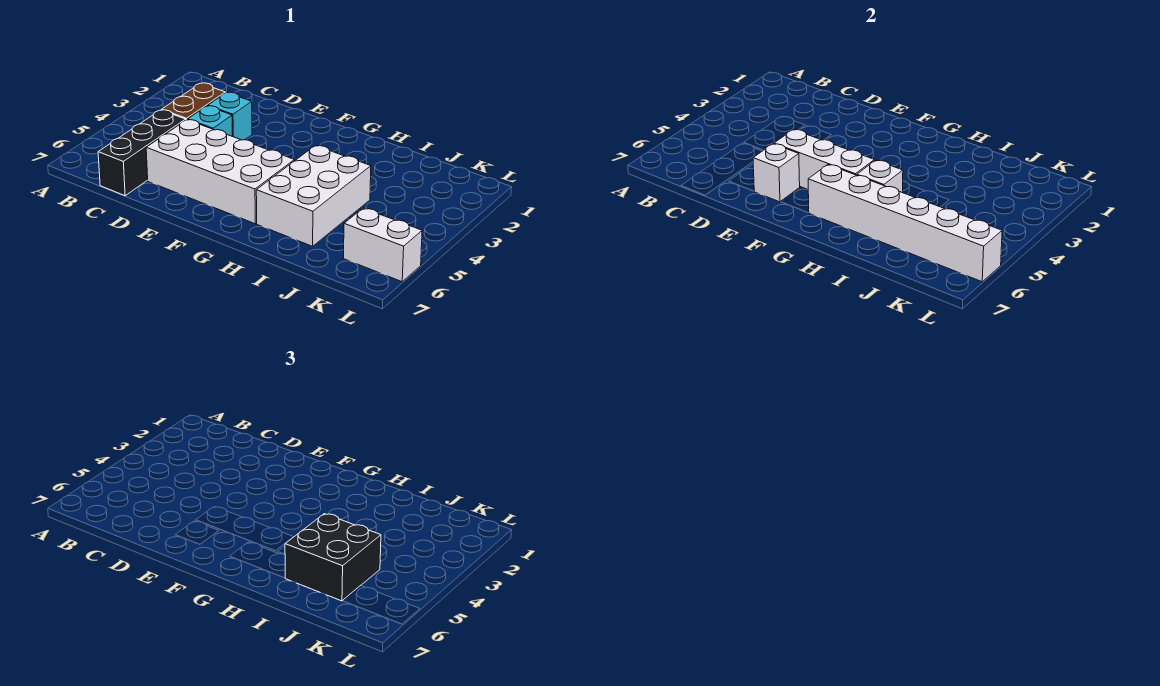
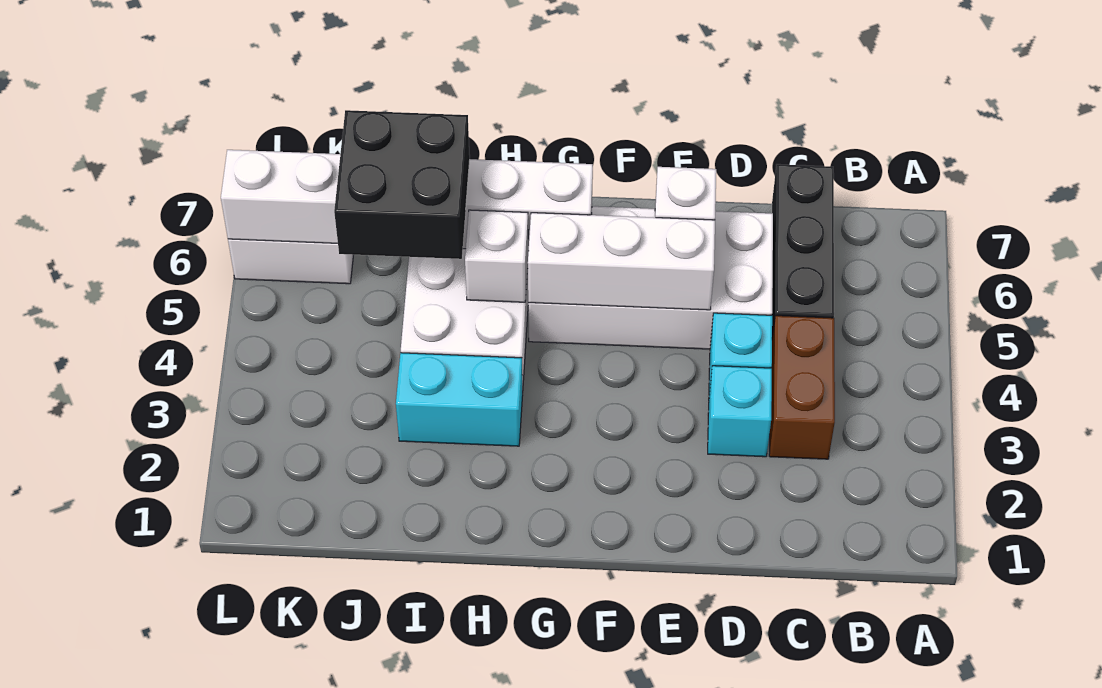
none -> cyan 1x2 brick [396,353,523,446]

